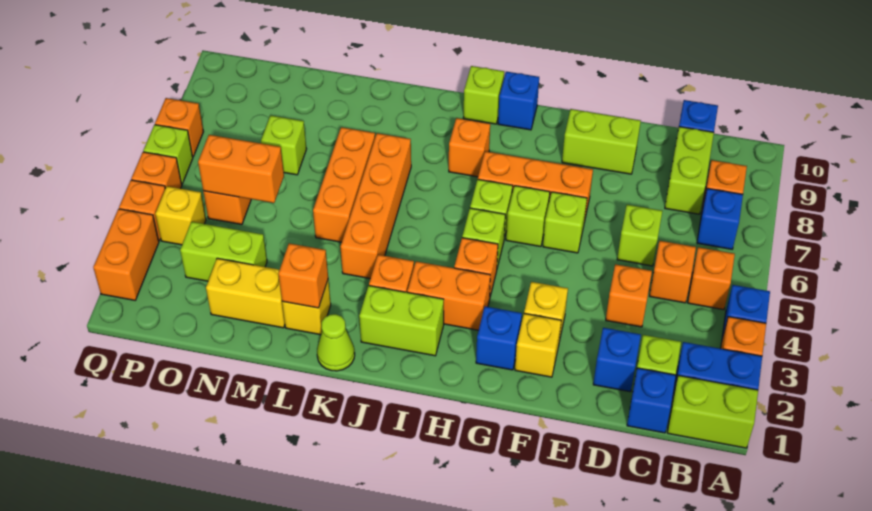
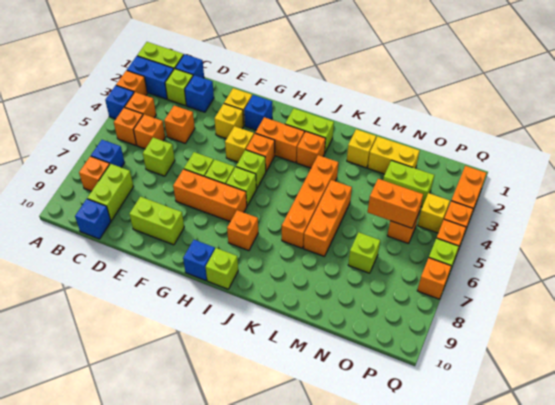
none -> yellow 1x1 brick [225,126,254,162]
lime 1x1 cone [317,314,355,371] -> none
orange 1x1 brick [279,243,328,308] -> orange 1x1 brick moved to [125,92,156,118]

